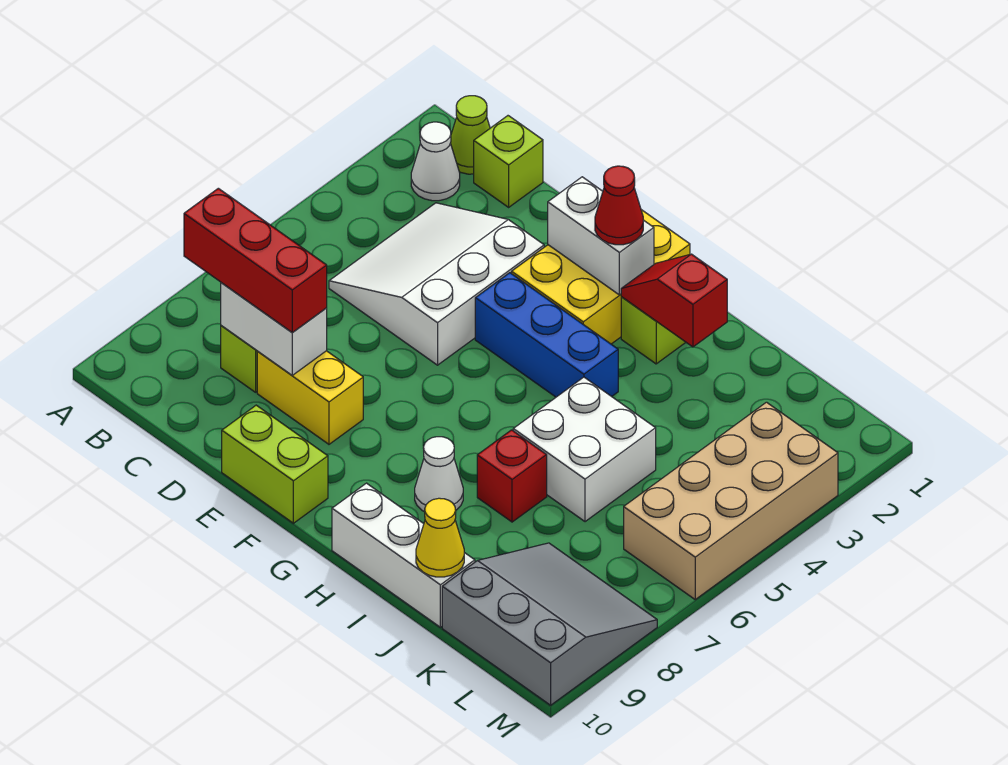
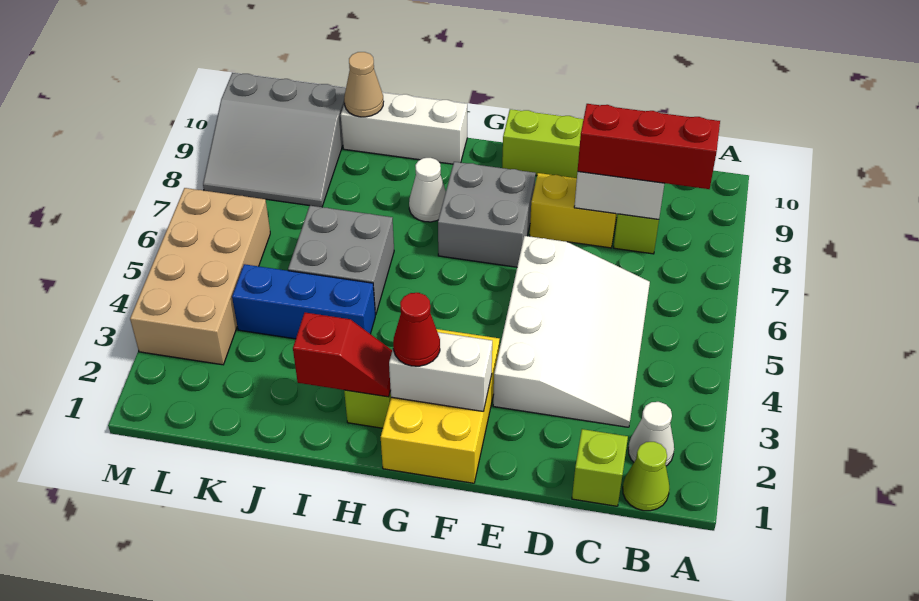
white 3x3 slope [329,203,544,365] -> white 3x4 slope [493,236,650,427]
blue 1x3 brick [475,273,618,397] -> blue 1x3 brick moved to [232,264,375,339]
none -> grey 2x2 brick [438,162,536,267]
white 2x2 brick [513,377,656,522] -> grey 2x2 brick [288,206,394,315]
red 1x1 brick [477,430,547,522] -> none
yellow 1x1 cone [416,498,464,577] -> tan 1x1 cone [344,52,384,117]

